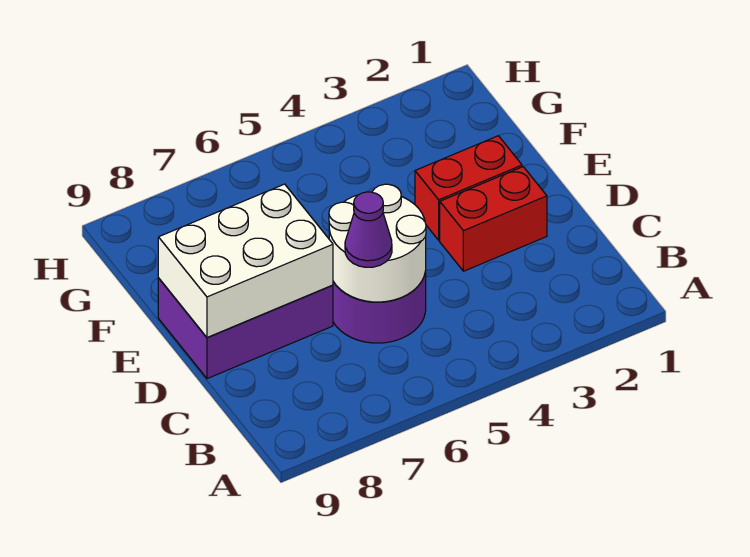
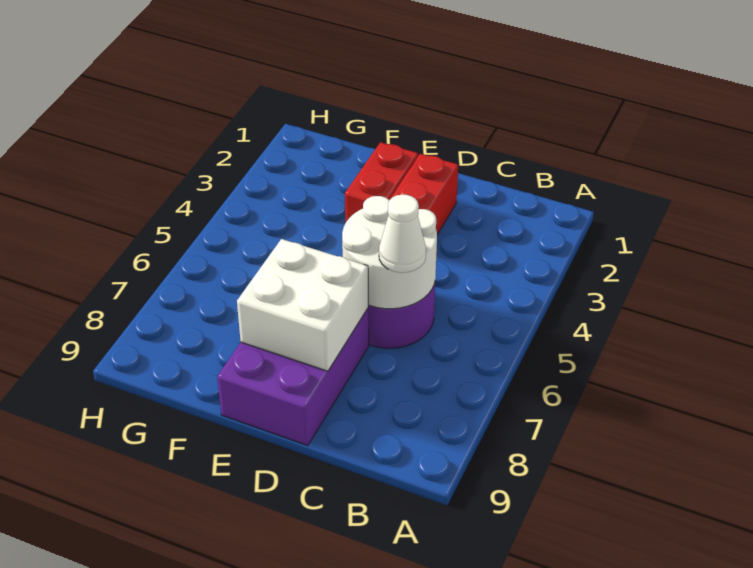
purple 1x1 cone [345,192,392,267] -> white 1x1 cone [379,195,426,273]
white 2x3 brick [158,184,333,337] -> white 2x2 brick [237,239,369,371]

